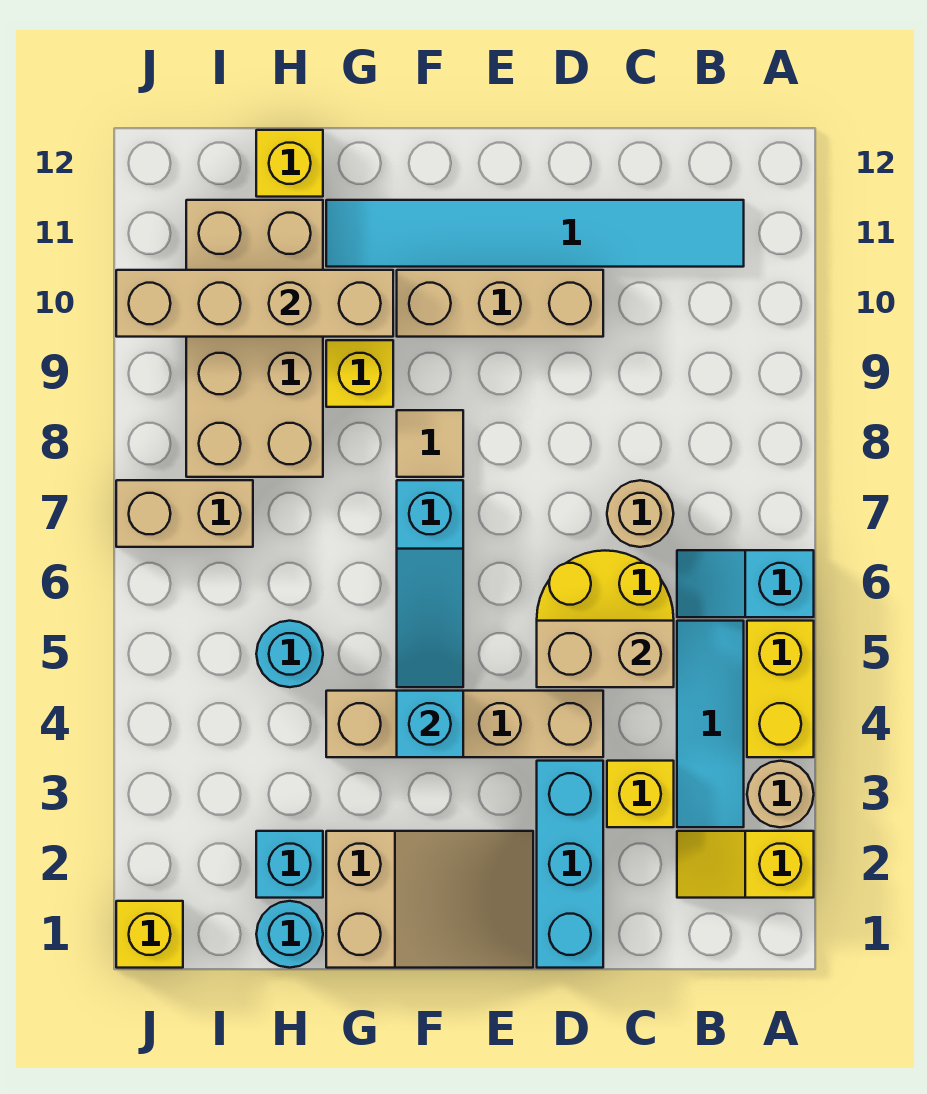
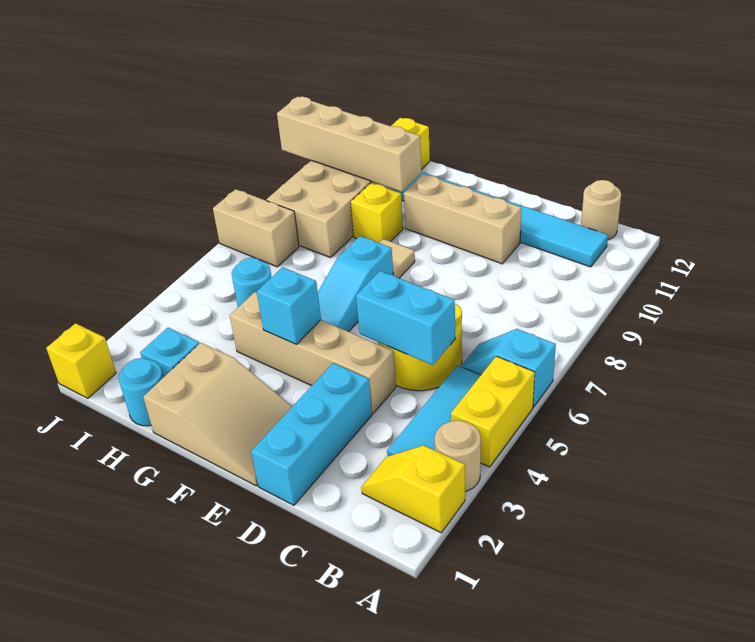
yellow 1x1 brick [607,761,674,827] -> none
tan 1x2 brick [537,621,674,687] -> cyan 1x2 brick [356,271,455,365]
tan 1x1 round brick [607,480,674,547] -> tan 1x1 round brick moved to [581,180,621,240]

